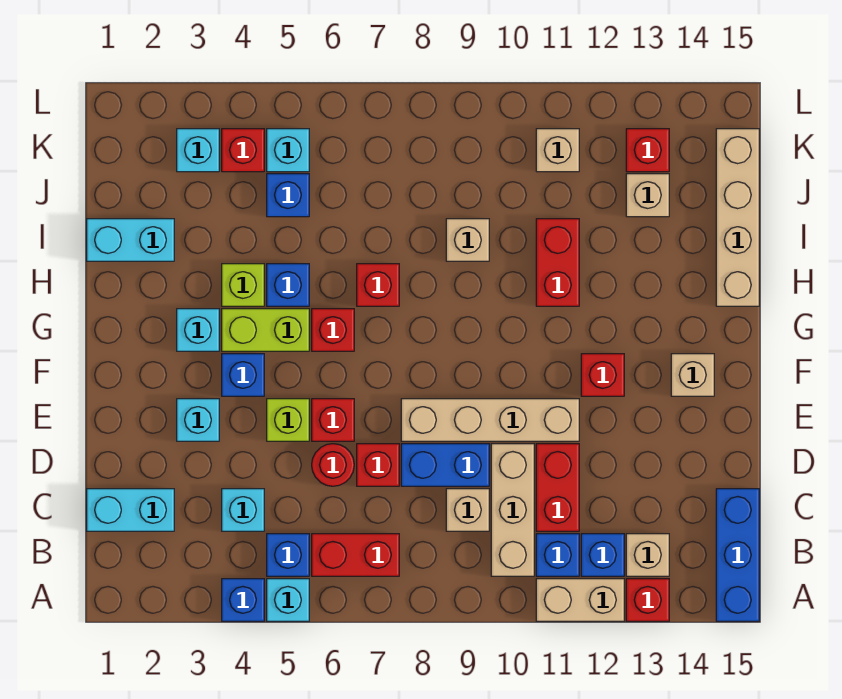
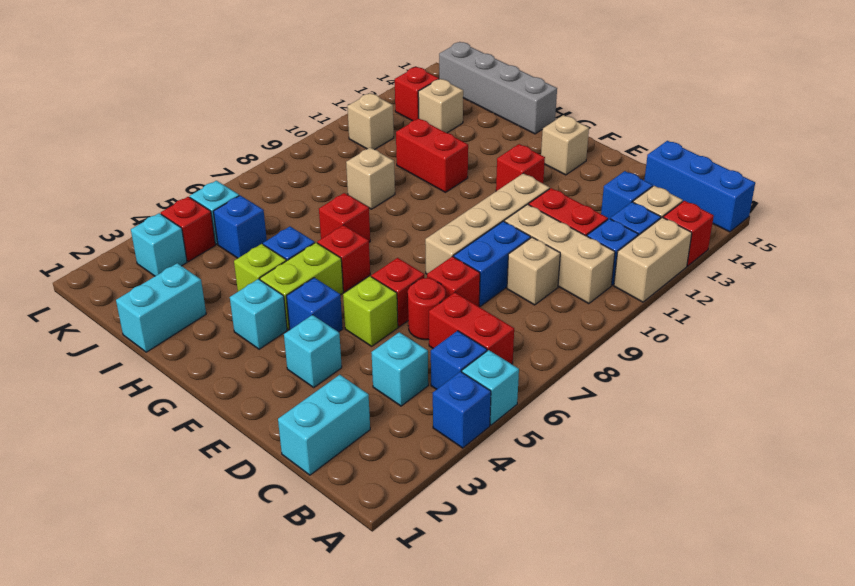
red 1x2 brick [312,534,399,576] -> red 1x2 brick turned to [429,293,514,364]
none -> blue 1x1 brick [601,171,653,219]
tan 1x4 brick [716,129,759,306] -> grey 1x4 brick [439,42,557,134]

